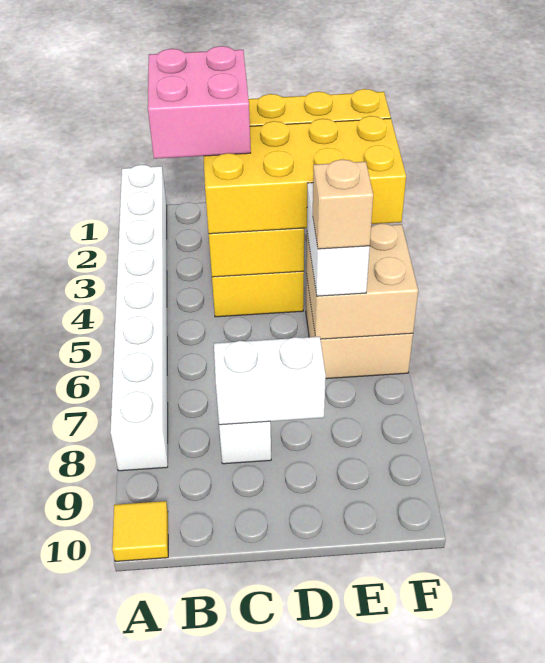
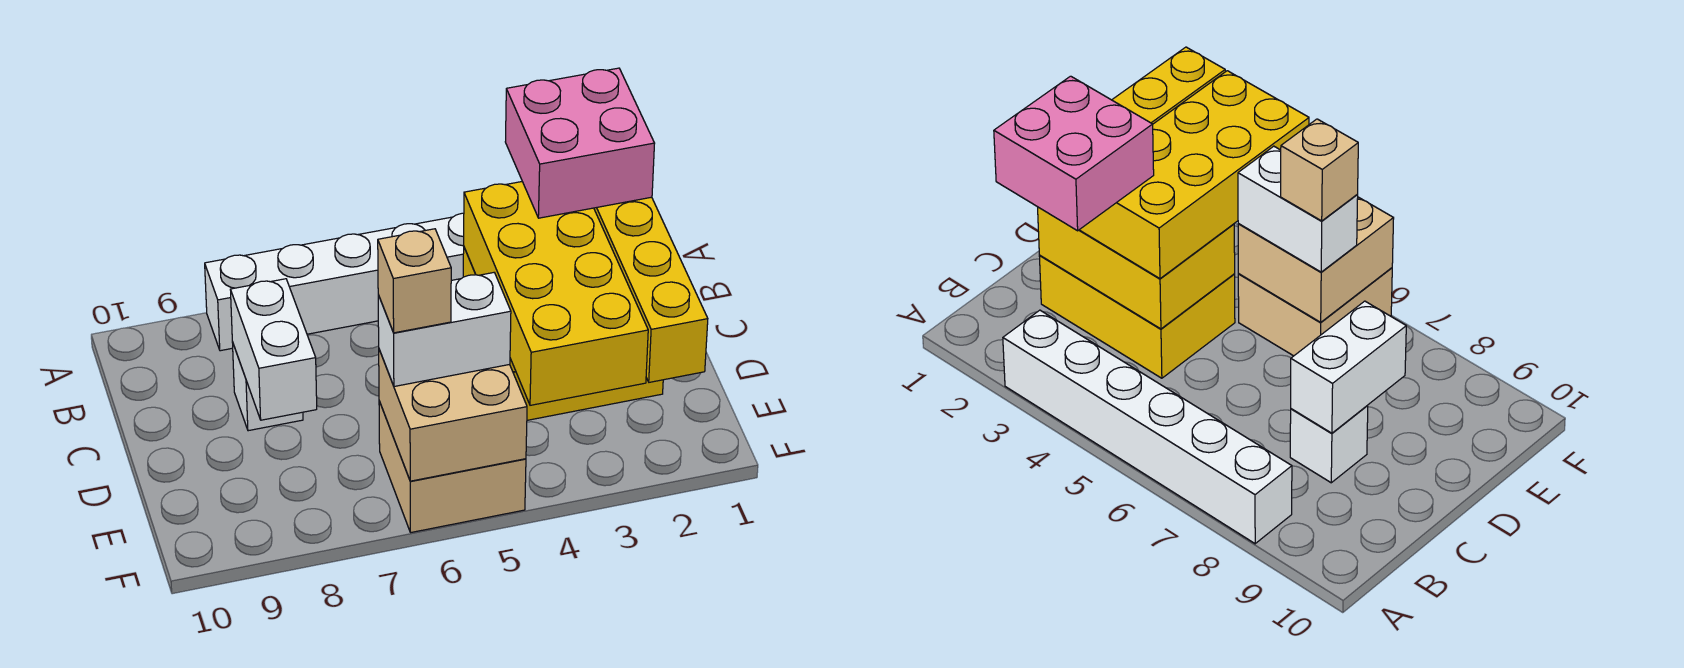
white 1x8 brick [110,165,168,471] -> white 1x6 brick [205,213,464,351]
yellow 1x1 tile [112,501,168,561] -> none

